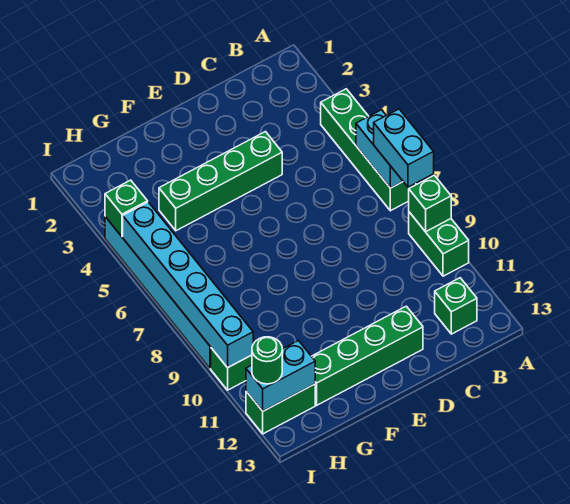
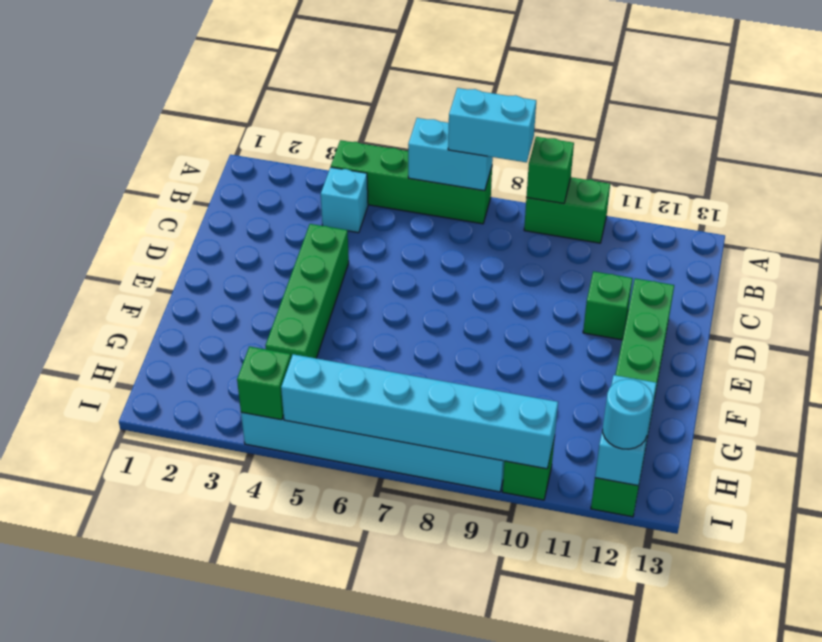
none -> cyan 1x1 brick [321,167,368,233]
green 1x1 brick [435,278,477,334] -> green 1x1 brick moved to [583,271,633,340]
green 1x1 round brick [252,337,282,384] -> cyan 1x1 round brick [603,379,653,449]

